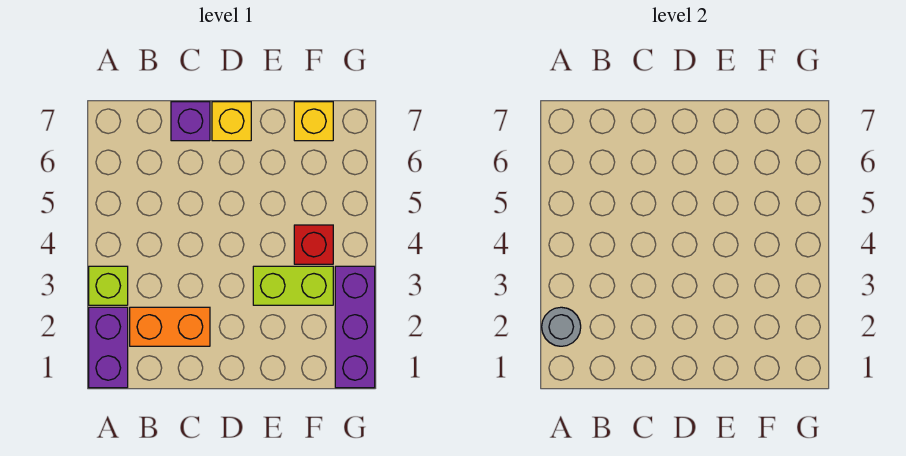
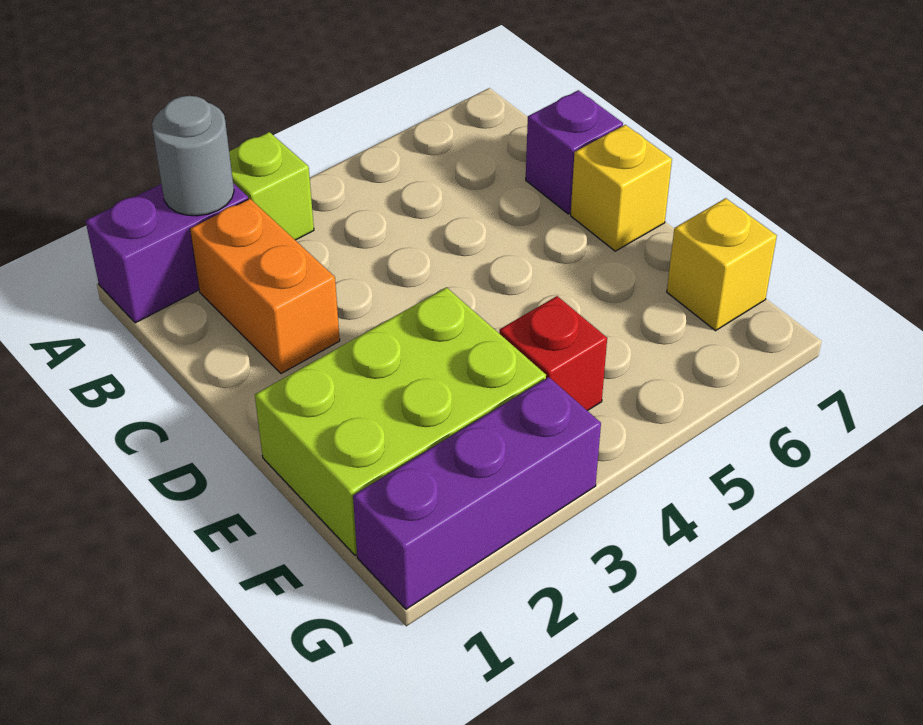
lime 1x2 brick [253,266,333,305] -> lime 2x3 brick [255,287,546,555]

